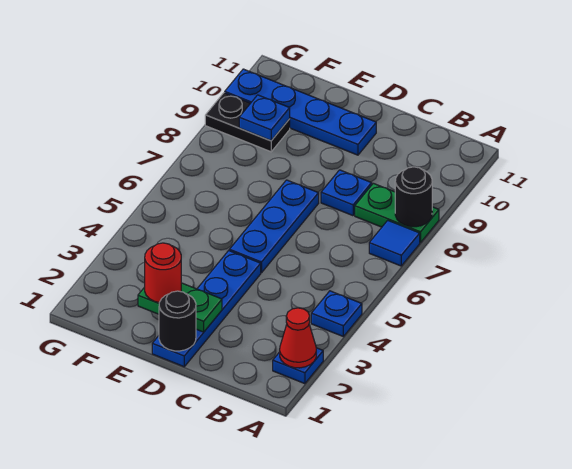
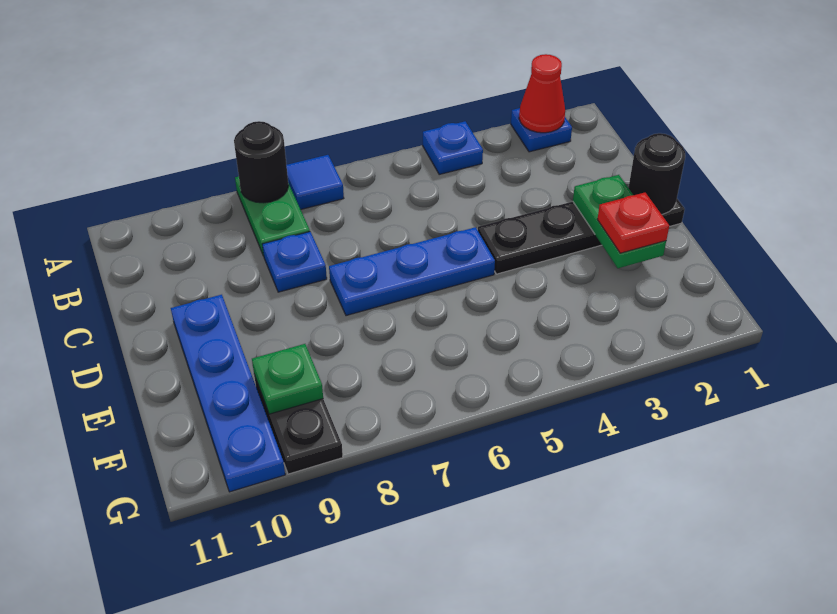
blue 1x4 plate [152,251,261,367] -> black 1x4 plate [478,187,685,274]
red 1x1 round brick [145,243,181,303] -> red 1x1 plate [597,193,669,253]
blue 1x1 plate [239,95,290,141] -> green 1x1 plate [252,344,323,414]

